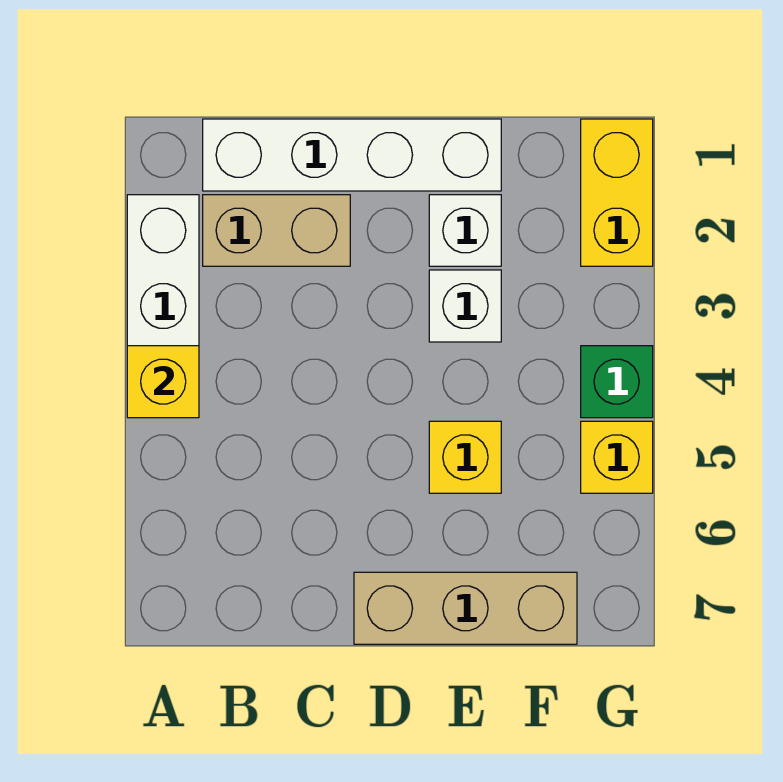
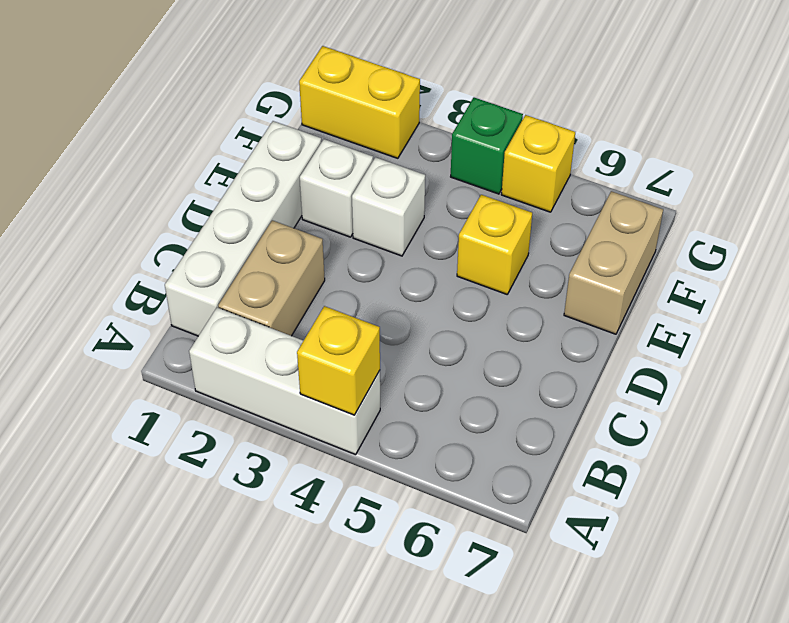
tan 1x3 brick [354,572,577,644] -> tan 1x2 brick [564,191,663,334]

